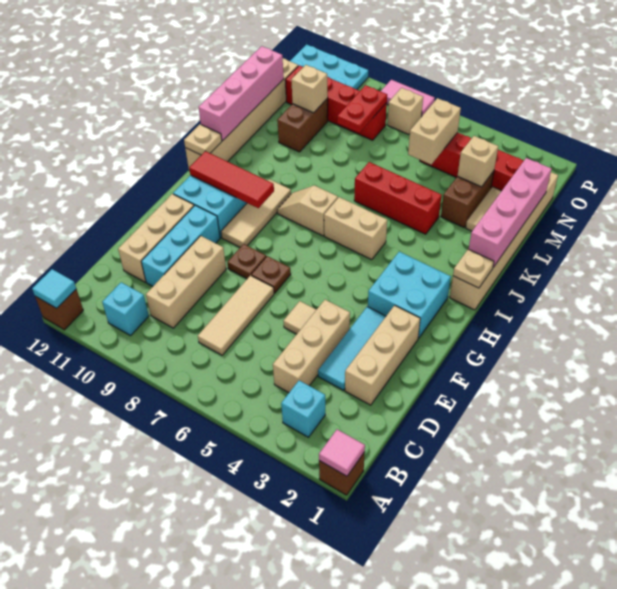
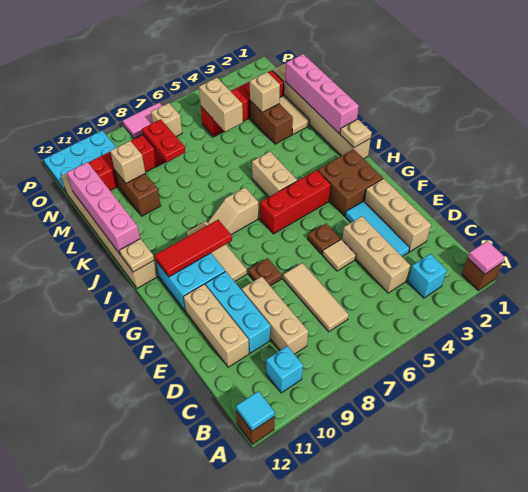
brown 1x1 plate [251,256,291,293] -> brown 1x1 plate moved to [308,223,341,254]
cyan 2x2 brick [368,252,451,338] -> brown 2x2 brick [318,149,383,216]
tan 1x2 brick [324,197,387,260] -> tan 1x2 brick turned to [252,152,297,197]
red 1x3 brick [354,162,442,234] -> red 1x3 brick moved to [260,170,331,234]

